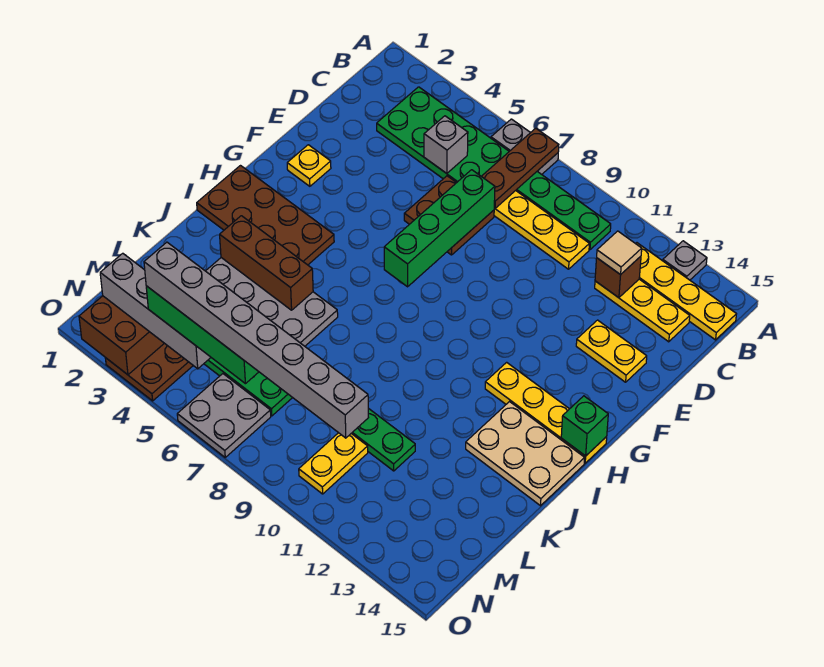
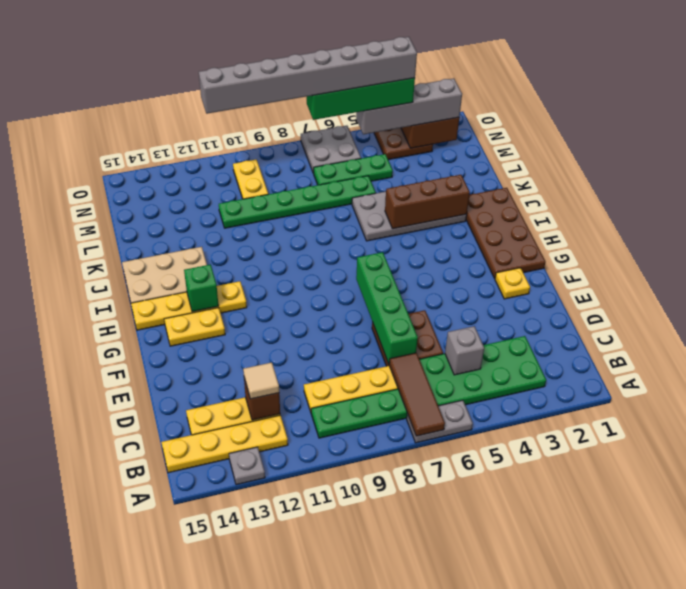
brown 1x3 plate [481,128,559,208] -> brown 1x3 tile [389,353,445,436]
yellow 1x2 plate [576,320,647,382] -> yellow 1x2 plate moved to [164,308,225,346]
brown 2x4 plate [197,166,334,265] -> brown 2x4 plate turned to [466,188,545,278]
green 1x1 brick [561,396,608,456] -> green 1x1 brick moved to [184,265,219,312]

